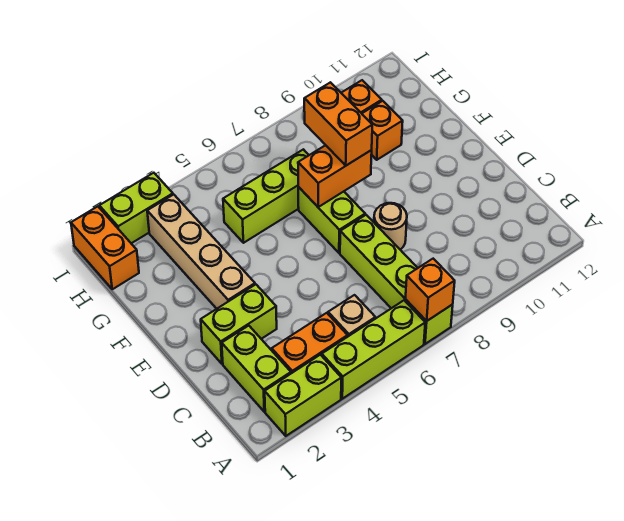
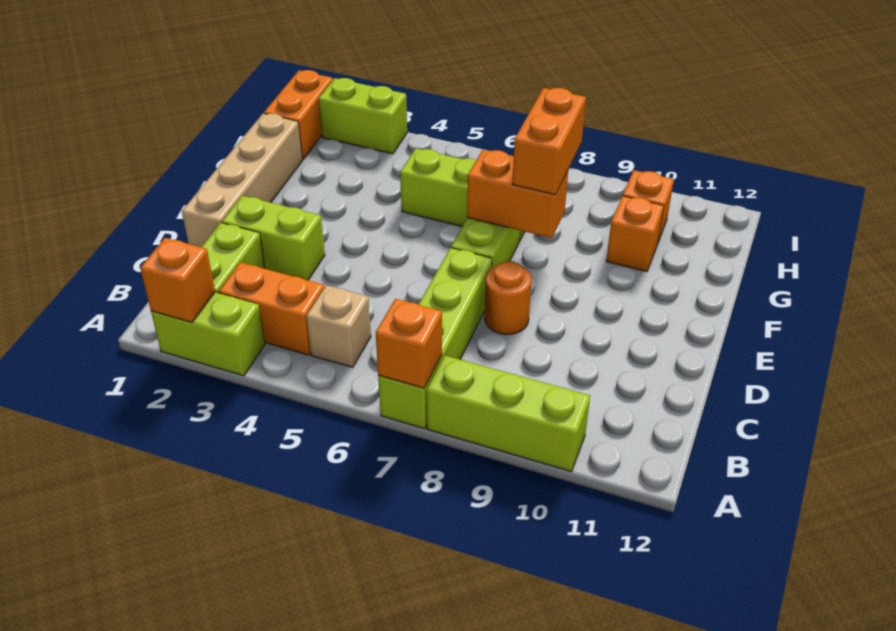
none -> orange 1x1 brick [140,238,215,323]
lime 1x3 brick [322,300,425,399] -> lime 1x3 brick moved to [427,355,590,471]
tan 1x1 round brick [374,203,407,250] -> orange 1x1 round brick [485,261,532,335]
tan 1x4 brick [147,195,255,309] -> tan 1x4 brick moved to [182,113,302,247]

